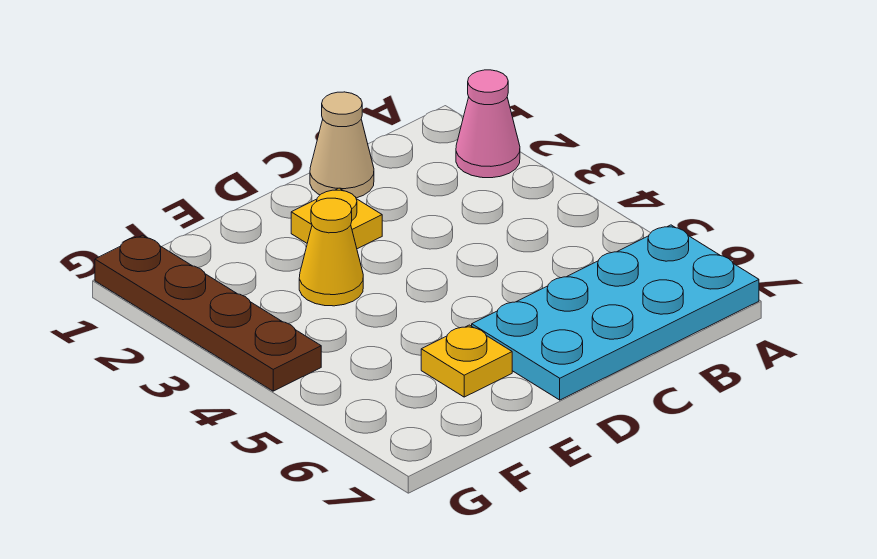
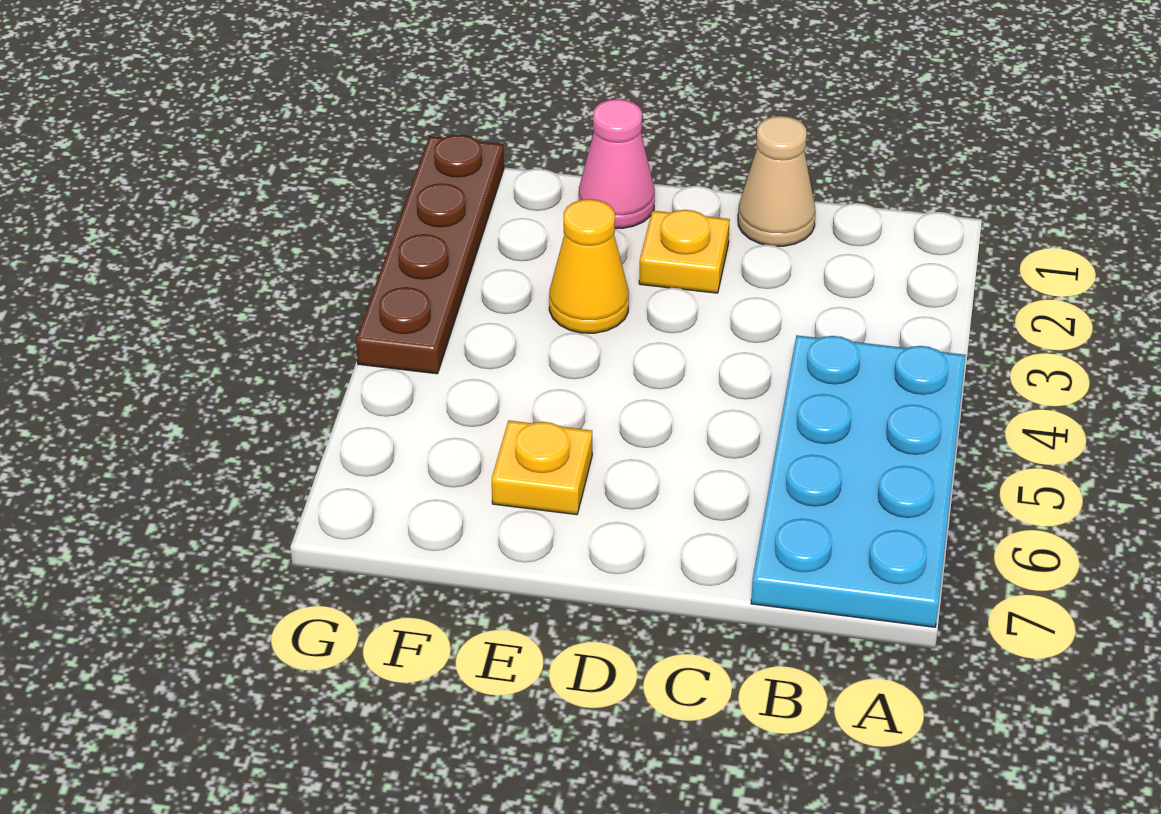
pink 1x1 cone [456,70,520,178] -> pink 1x1 cone moved to [579,99,655,228]
cyan 2x4 plate [472,225,759,400] -> cyan 2x4 plate turned to [751,335,966,627]

